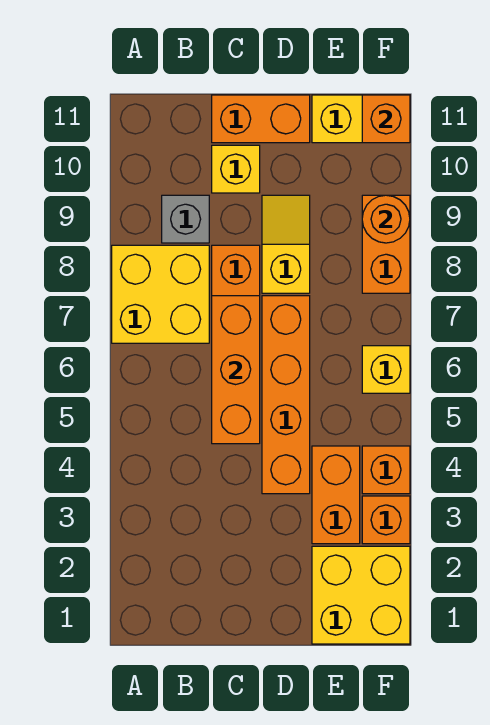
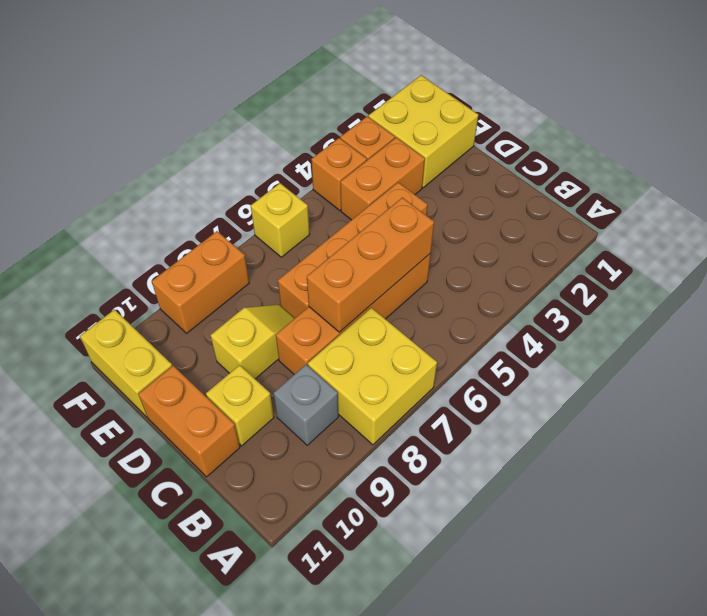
yellow 1x2 slope [262,195,310,293] -> yellow 1x2 slope turned to [210,305,295,379]
orange 1x1 round brick [362,195,410,243] -> none
orange 1x1 brick [362,95,410,143] -> none

